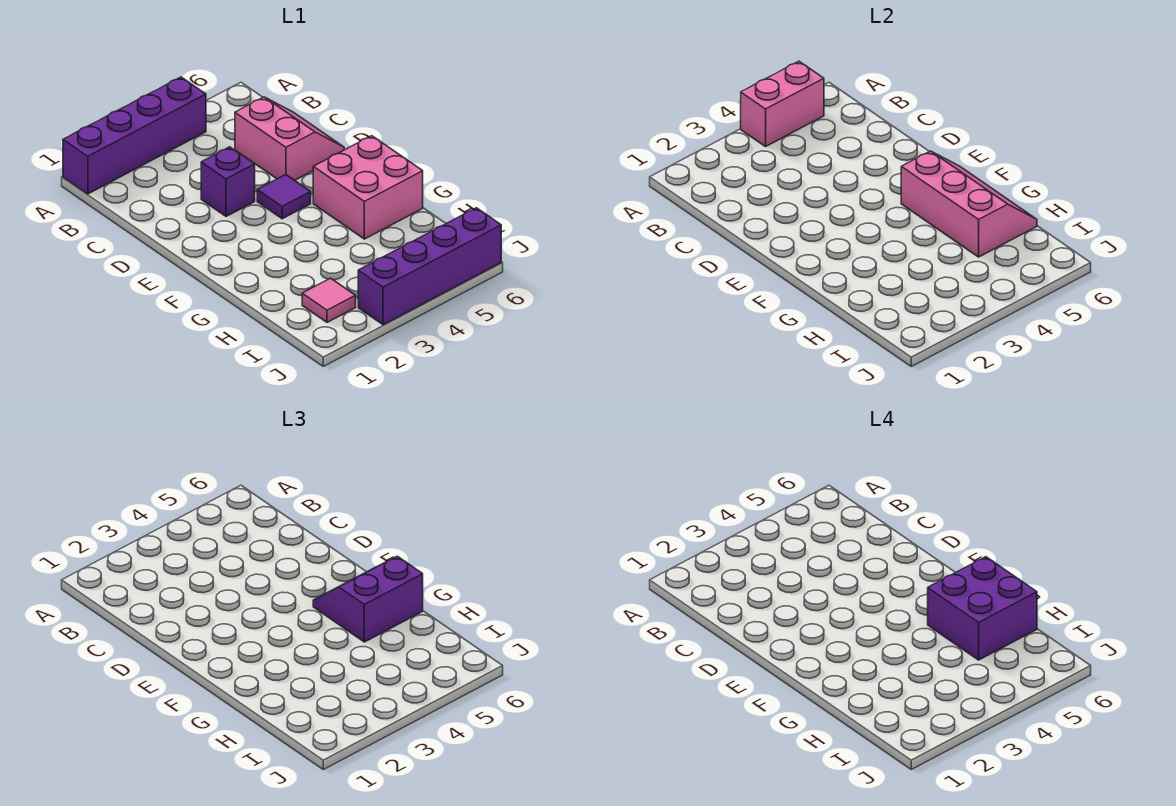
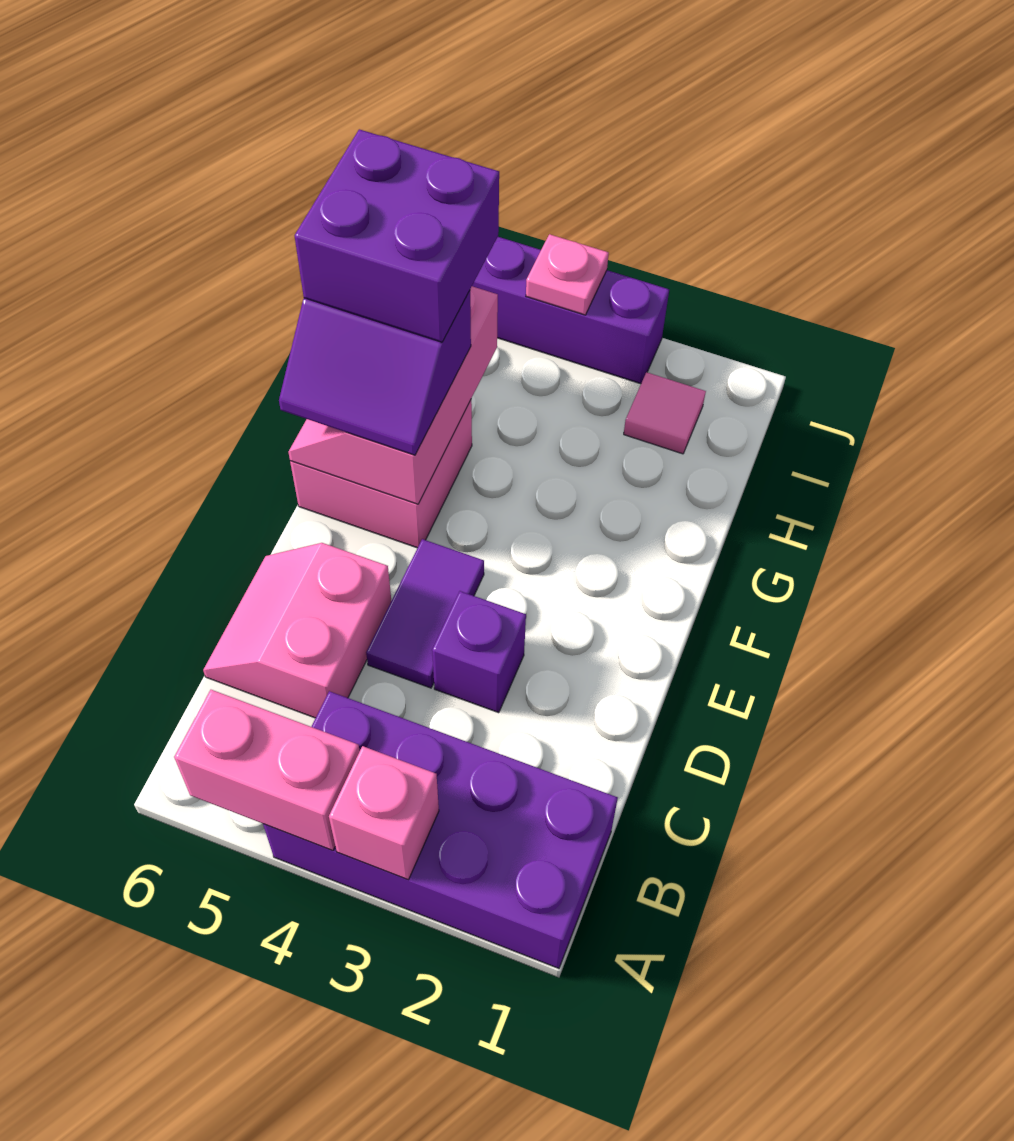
purple 1x4 brick [63,77,206,194] -> purple 2x4 brick [263,691,618,968]
none -> pink 1x1 brick [329,746,439,880]
purple 1x1 tile [257,175,311,219] -> purple 1x2 tile [366,539,484,688]
none -> pink 1x1 plate [526,234,609,315]

